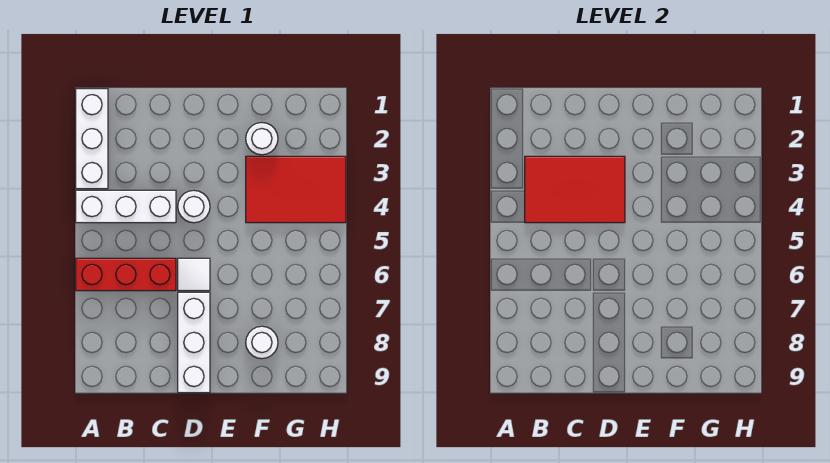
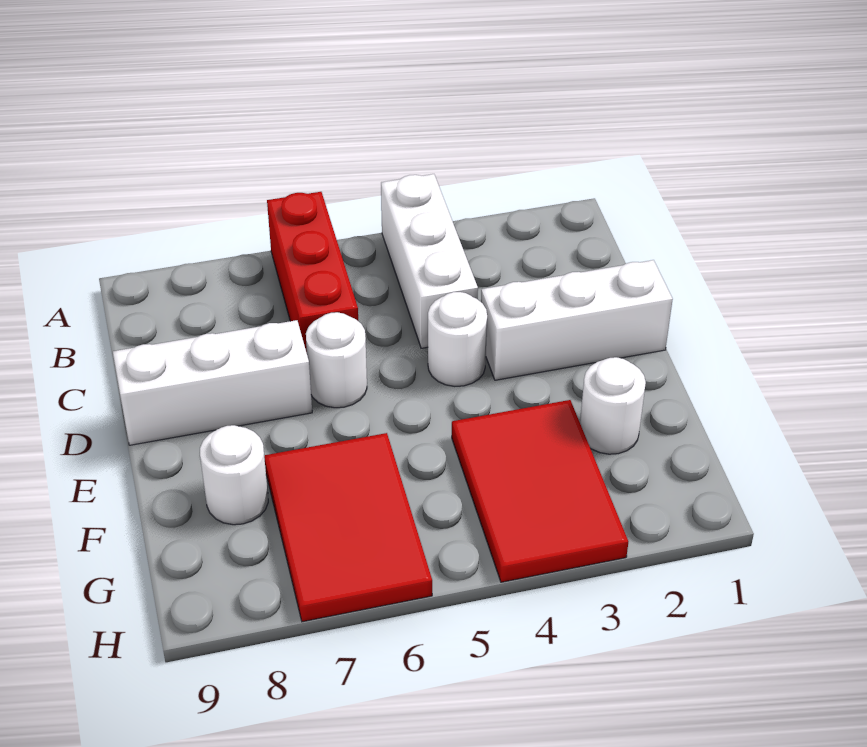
white 1x3 brick [76,89,108,189] -> white 1x3 brick moved to [481,260,673,380]
red 2x3 tile [525,156,625,223] -> red 2x3 tile moved to [264,433,432,622]
white 1x1 tile [178,258,210,291] -> white 1x1 round brick [306,312,367,408]

